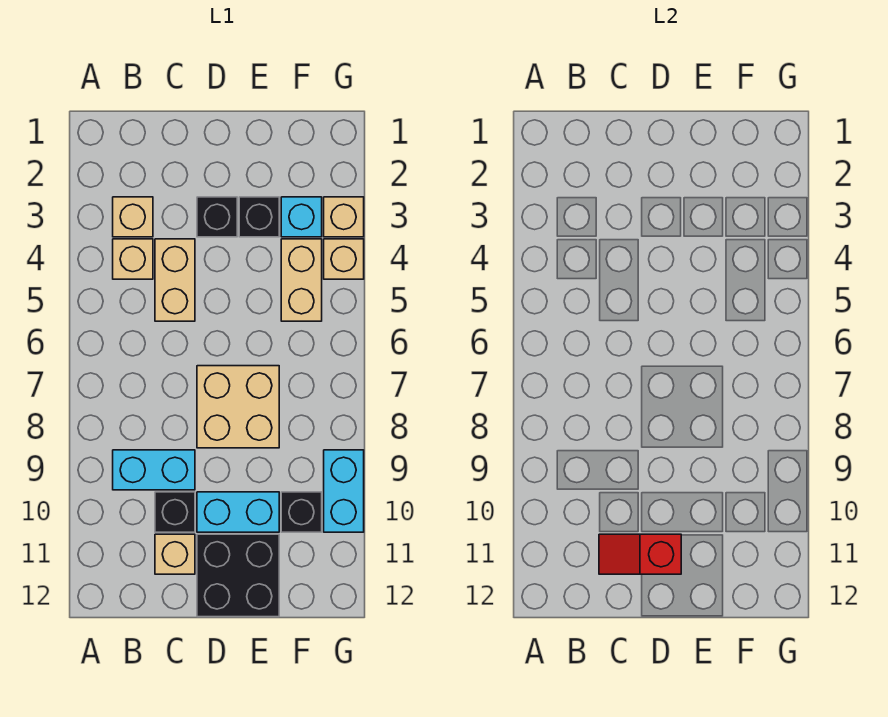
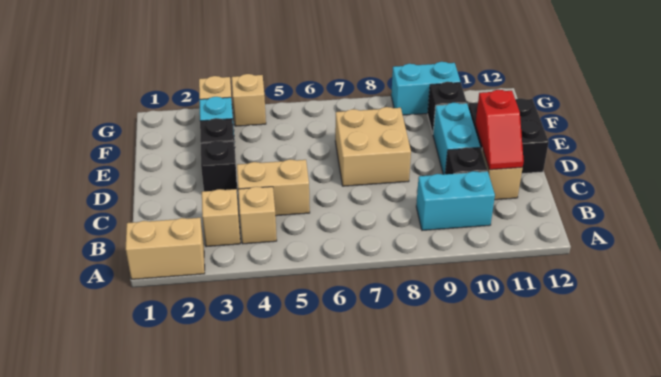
cyan 1x2 brick [113,450,195,490] -> cyan 1x2 brick turned to [416,171,495,230]
tan 1x2 brick [281,239,322,321] -> tan 1x2 brick moved to [126,218,205,279]

